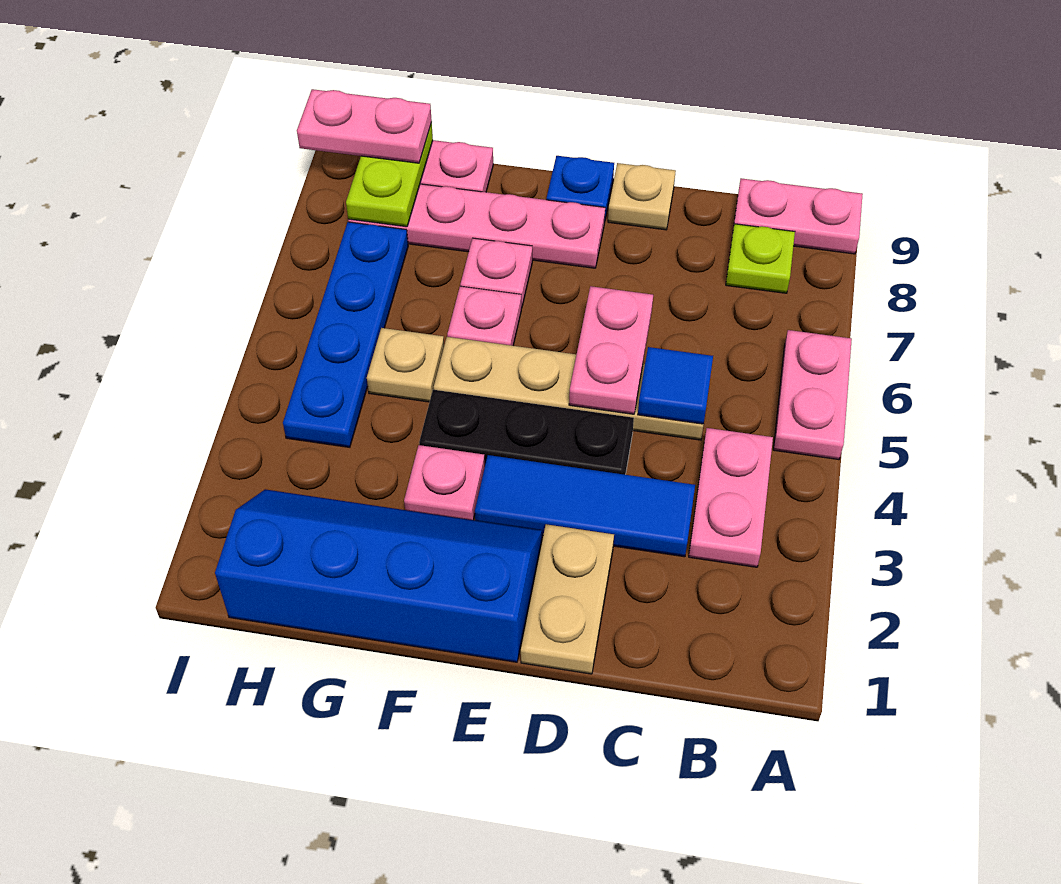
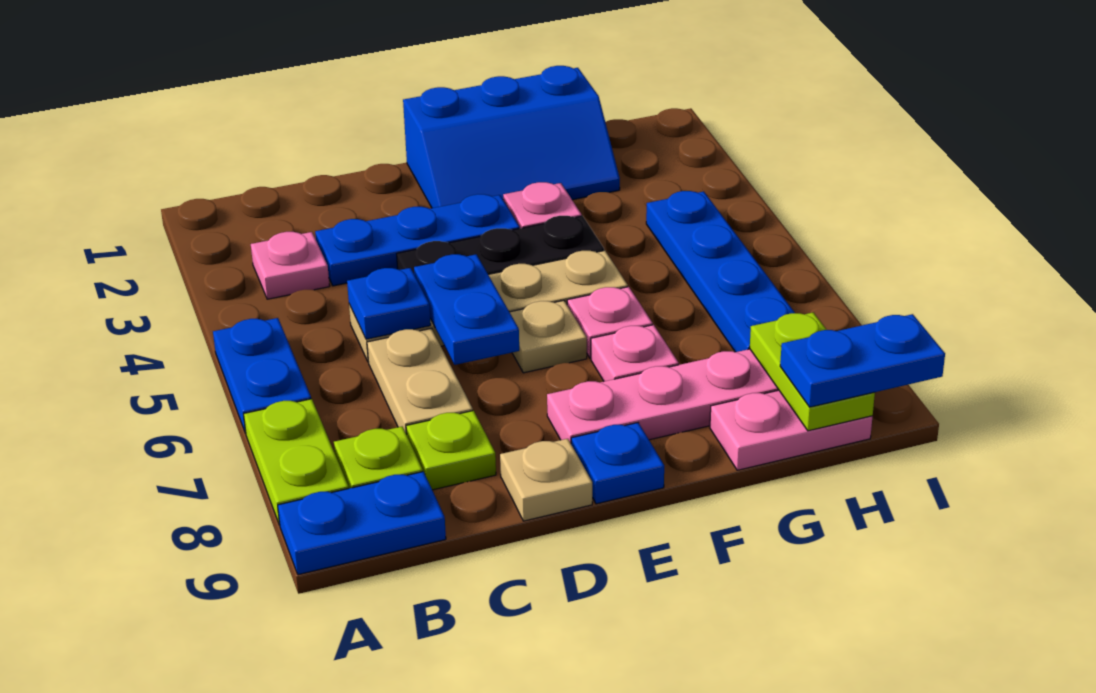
pink 1x2 plate [773,330,852,460] -> blue 1x2 plate [213,318,311,433]
none -> lime 1x2 plate [244,399,349,525]
pink 1x2 plate [733,178,863,254] -> blue 1x2 plate [278,472,446,575]
pink 1x2 plate [689,428,773,567] -> pink 1x1 plate [251,232,329,299]
blue 1x3 tile [475,455,695,557] -> blue 1x3 plate [315,194,520,286]
blue 1x1 tile [638,347,713,424] -> blue 1x1 plate [347,268,431,339]
none -> lime 1x1 plate [406,411,496,490]
tan 1x2 plate [521,524,614,674] -> tan 1x2 plate moved to [367,328,473,434]
pink 1x2 plate [569,286,653,414] -> blue 1x2 plate [414,254,519,365]
blue 2x4 slope [215,489,542,662] -> blue 2x3 slope [403,66,620,208]
tan 1x1 plate [367,328,444,402] -> tan 1x1 plate moved to [510,300,587,373]
pink 1x2 plate [297,89,432,163] -> blue 1x2 plate [780,314,945,407]

